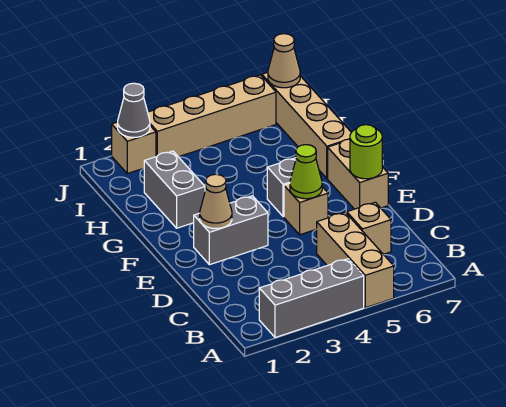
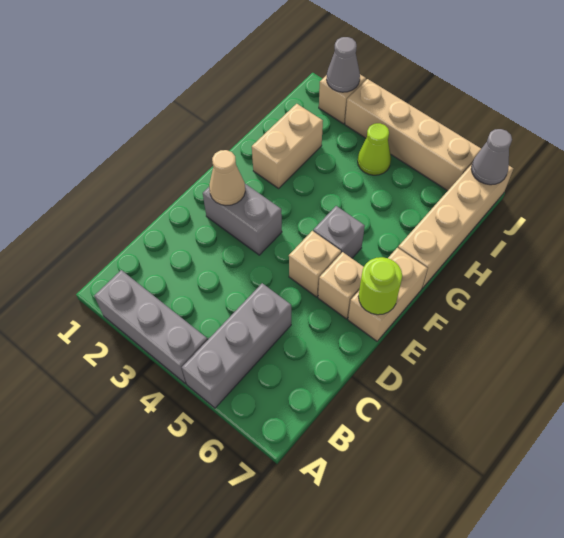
tan 1x3 brick [317,212,394,308] -> grey 1x3 brick [182,283,291,408]
tan 1x1 brick [347,202,391,254] -> tan 1x1 brick moved to [318,252,364,319]
lime 1x1 cone [290,145,322,199] -> lime 1x1 cone moved to [358,123,391,175]
grey 1x2 brick [144,151,205,228] -> tan 1x2 brick [252,104,323,188]
tan 1x1 cone [268,34,300,88] -> grey 1x1 cone [471,129,512,185]

